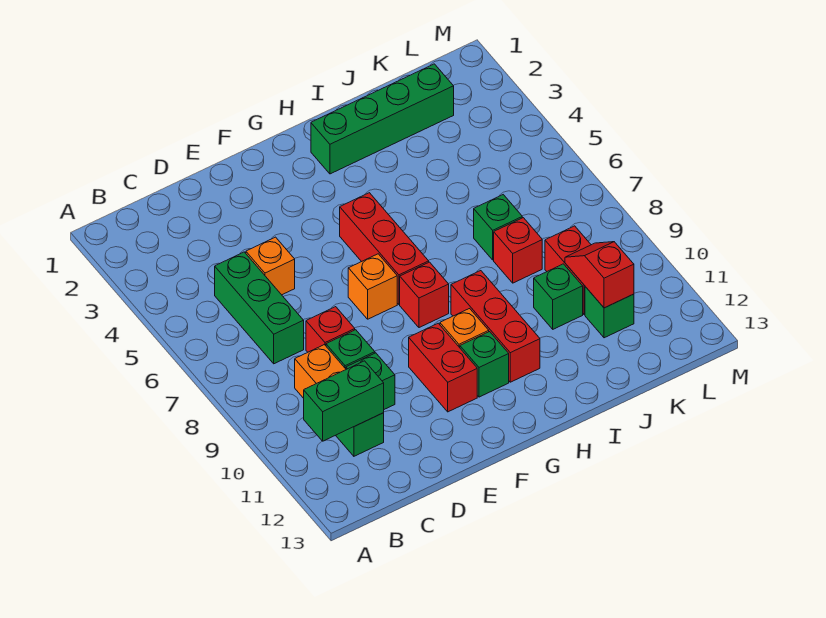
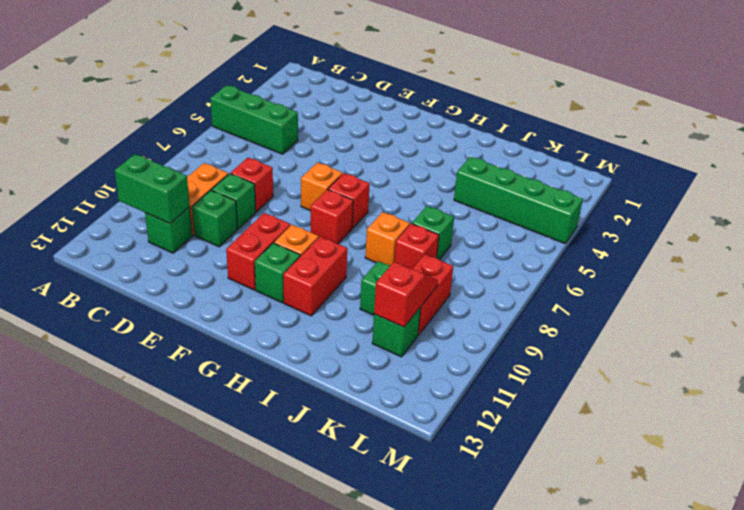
green 1x3 brick [215,252,304,364] -> green 1x3 brick turned to [210,85,298,154]
orange 1x1 brick [246,237,295,295] -> orange 1x1 brick moved to [365,212,410,266]
red 1x3 brick [340,193,429,304] -> red 1x1 brick [328,173,370,228]
green 1x4 brick [311,64,454,174] -> green 1x4 brick moved to [454,157,583,243]
red 1x3 brick [451,271,540,382] -> red 1x2 brick [283,237,347,316]

